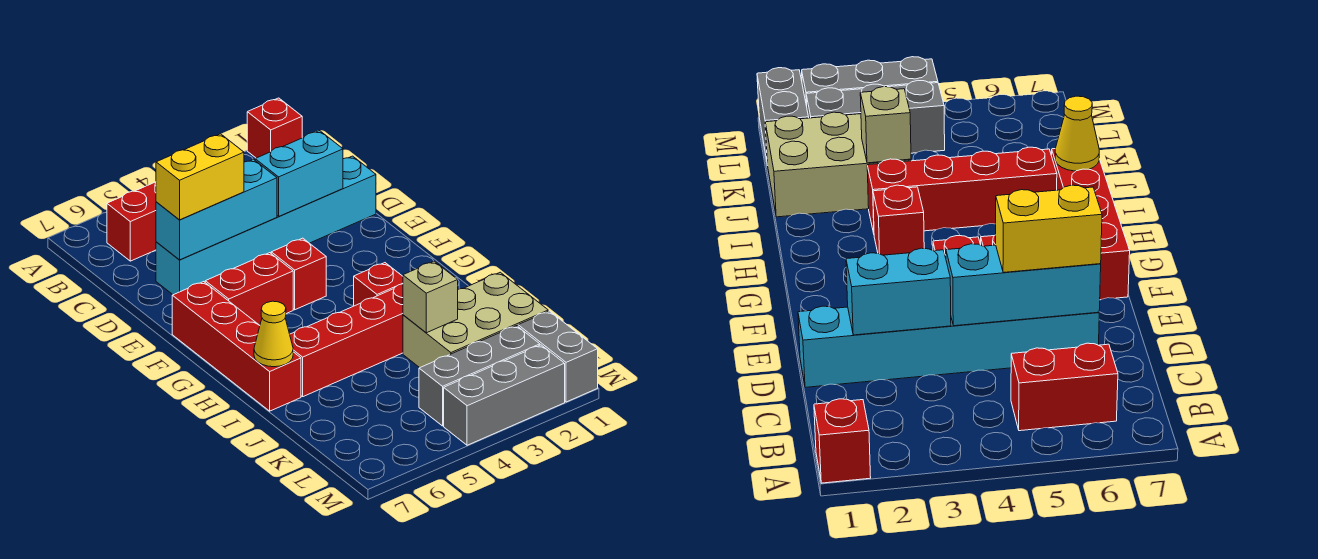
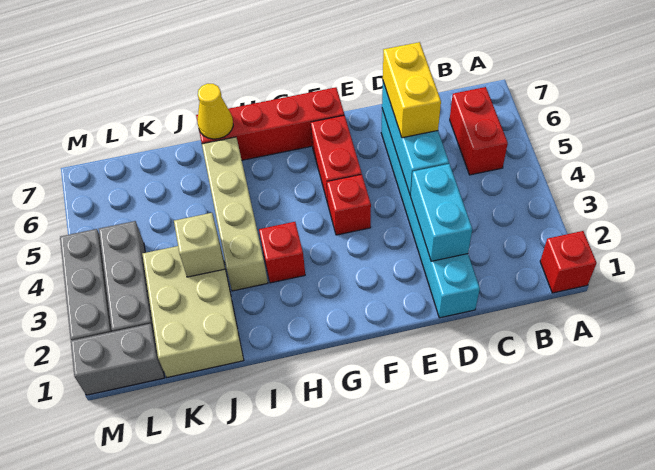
red 1x4 brick [290,284,403,397] -> tan 1x4 brick [202,137,268,291]

